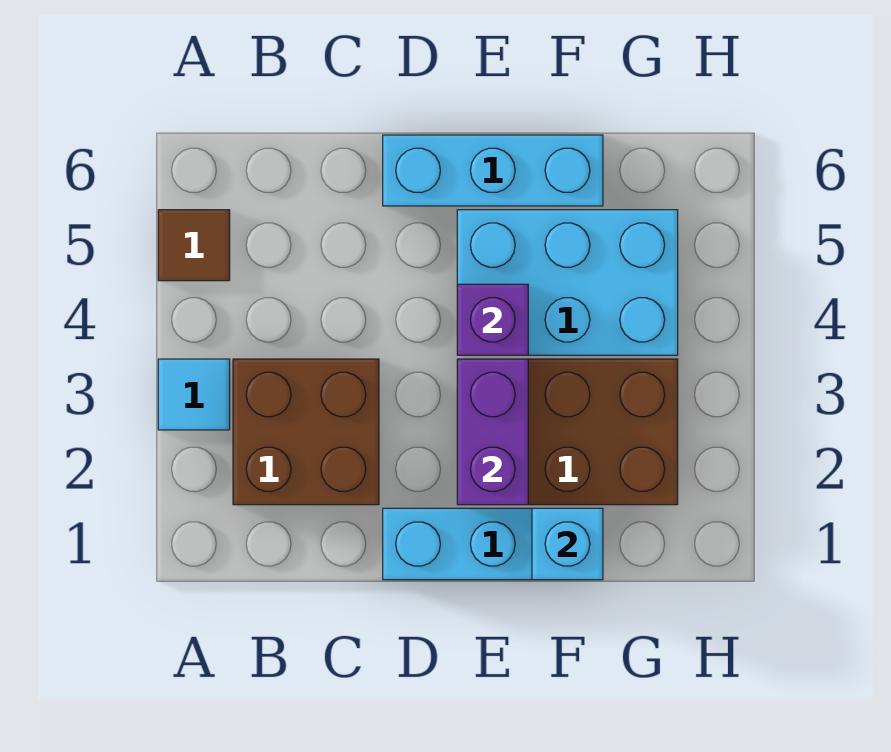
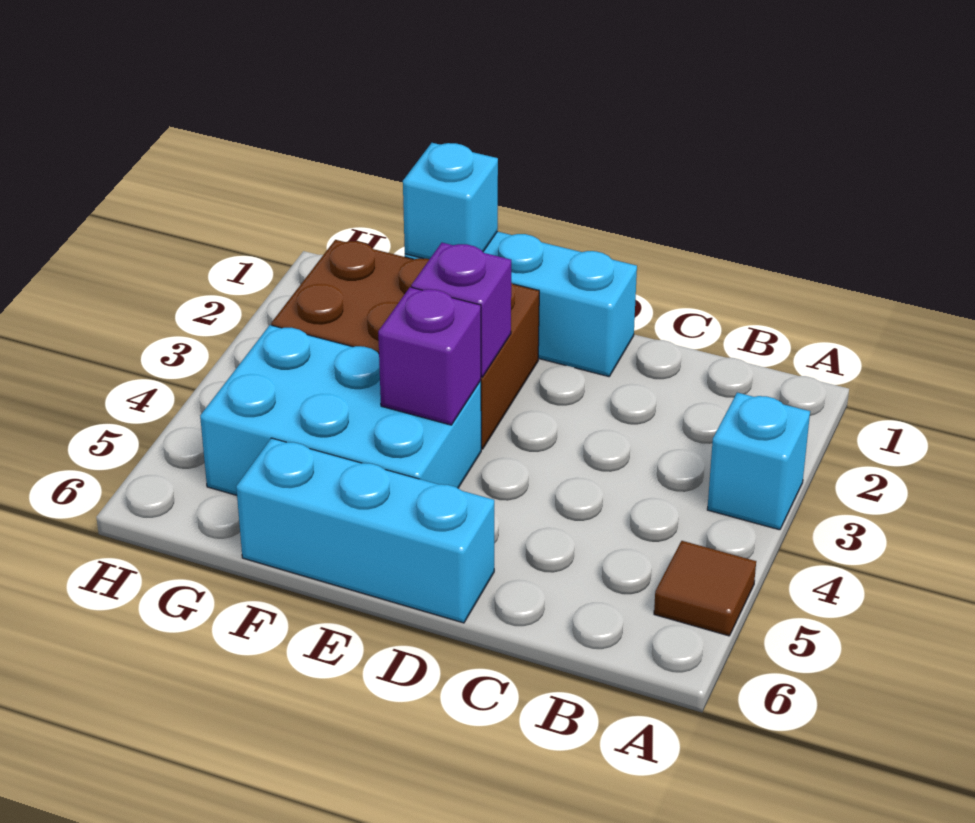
cyan 1x1 tile [158,359,230,430] -> cyan 1x1 brick [707,393,810,530]
brown 2x2 brick [233,359,379,505] -> none
purple 1x2 brick [457,359,528,505] -> purple 1x1 brick [411,243,511,377]

